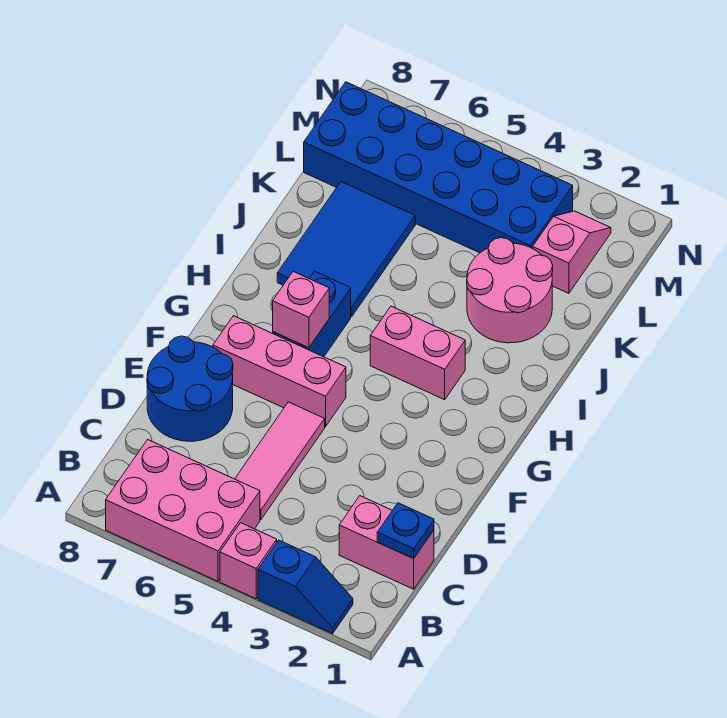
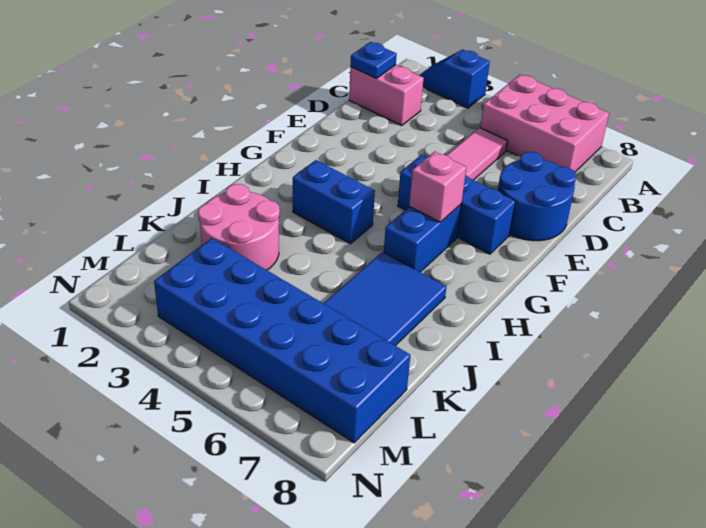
pink 1x1 brick [220,523,277,599] -> none
pink 1x3 brick [213,316,346,427] -> blue 1x3 brick [398,155,516,254]
pink 1x2 brick [370,306,465,400] -> blue 1x2 brick [293,160,375,244]
pink 1x2 slope [533,211,611,293] -> none

